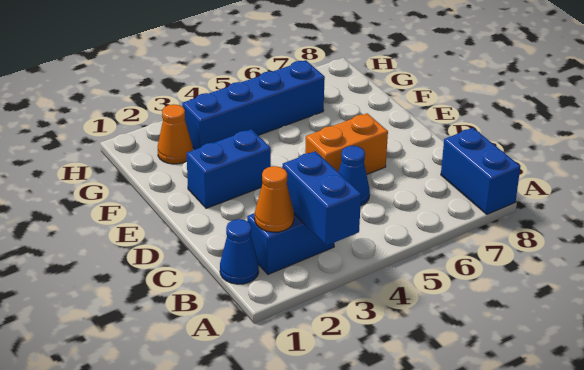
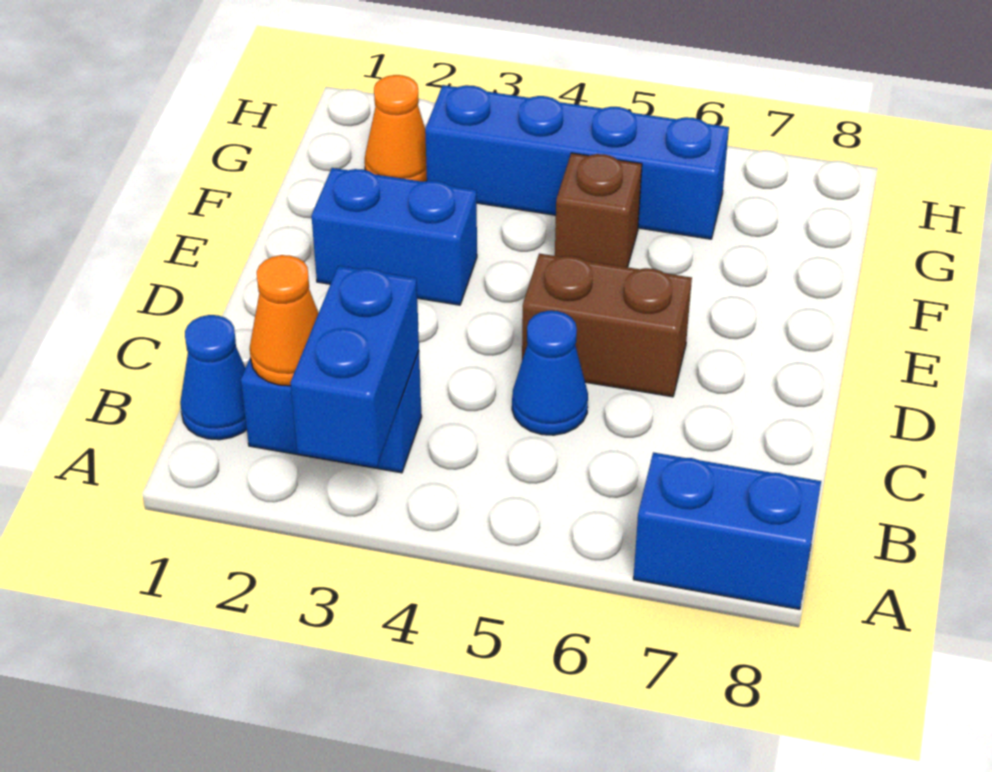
blue 1x2 brick [441,128,520,214] -> blue 1x2 brick turned to [633,452,821,609]
orange 1x2 brick [305,113,388,174] -> brown 1x2 brick [522,254,692,397]
none -> brown 1x1 brick [555,153,642,267]

